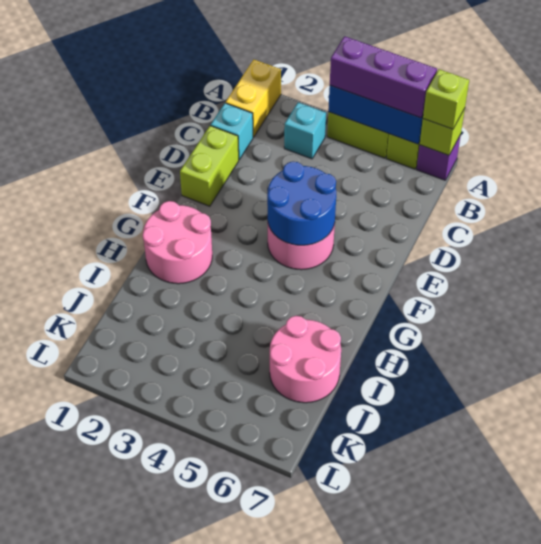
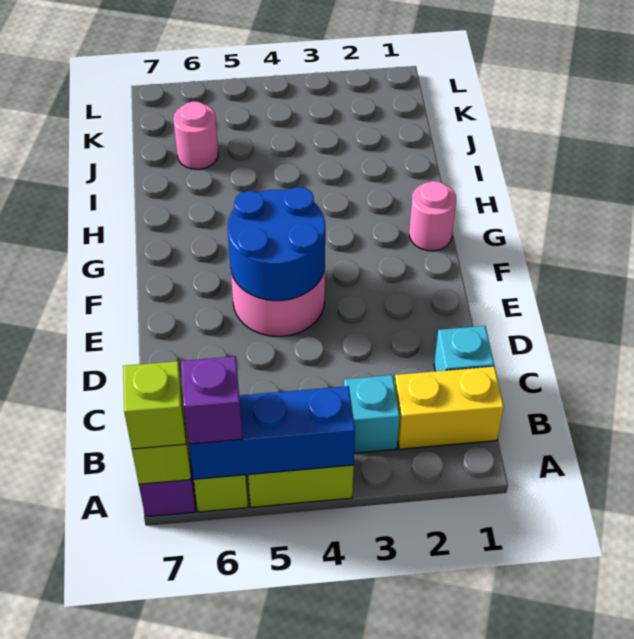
yellow 1x2 brick [226,60,281,137] -> yellow 1x2 brick turned to [394,366,504,449]
purple 1x3 brick [330,36,437,118] -> purple 1x1 brick [181,356,243,444]
lime 1x2 brick [180,126,239,206] -> none
pink 2x2 round brick [143,201,212,284] -> pink 1x1 round brick [409,181,456,251]
pink 2x2 round brick [270,316,341,403] -> pink 1x1 round brick [173,101,218,169]

